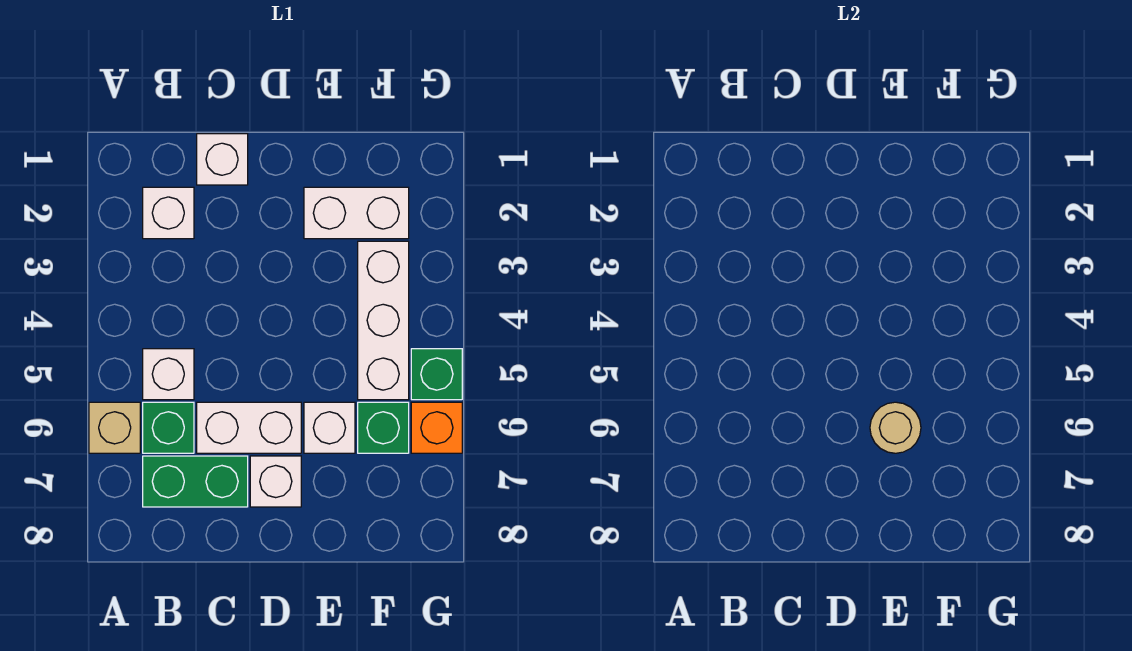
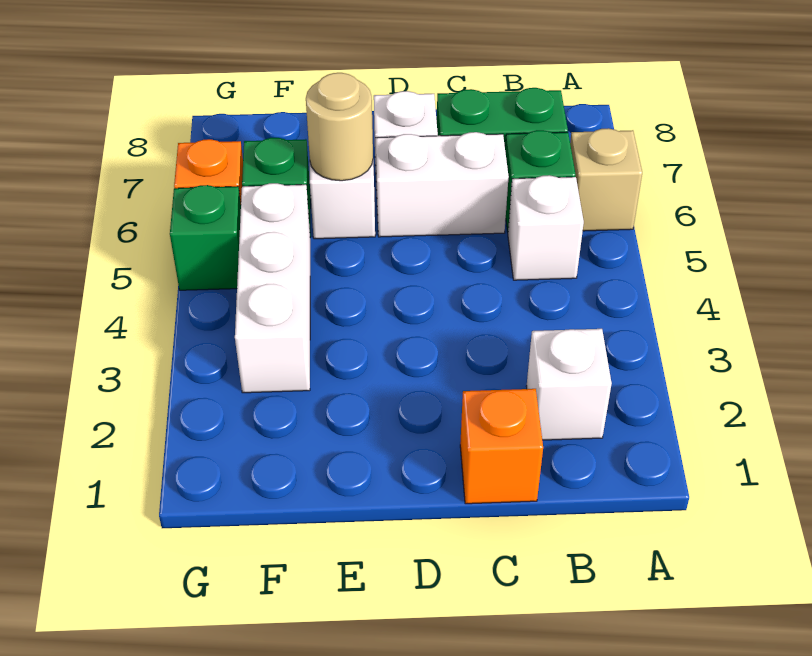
white 1x1 brick [197,134,248,185] -> orange 1x1 brick [460,389,543,504]
white 1x2 brick [304,187,409,239] -> none

